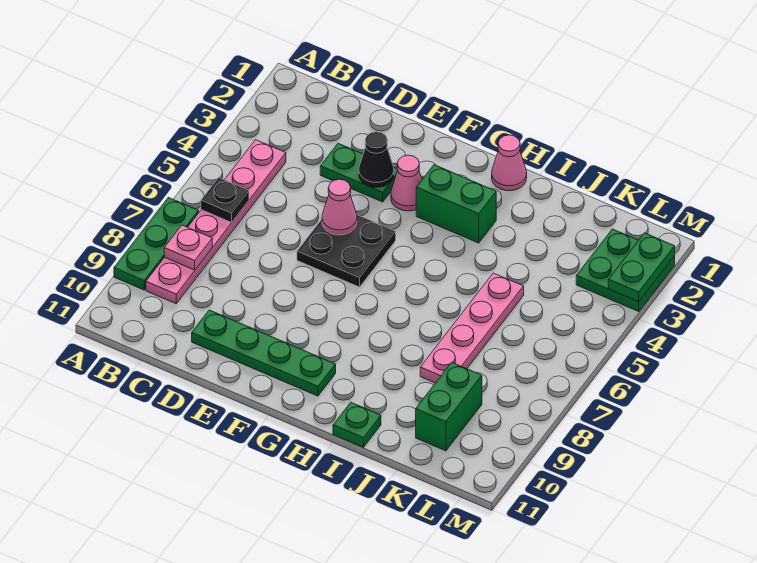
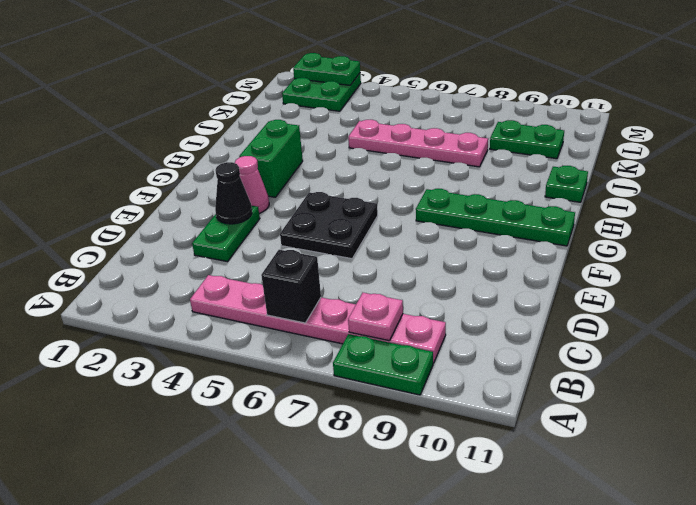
green 1x3 plate [114,197,199,290] -> green 1x2 plate [333,334,433,395]
black 1x1 plate [201,178,249,222] -> black 1x1 brick [261,250,321,323]
green 1x4 plate [192,310,336,396] -> green 1x4 plate turned to [416,189,575,246]
pink 1x1 cone [322,179,357,235] -> none
pink 1x1 cone [492,135,527,191] -> none
green 1x2 brick [416,362,482,451] -> green 1x2 plate [490,120,564,159]

